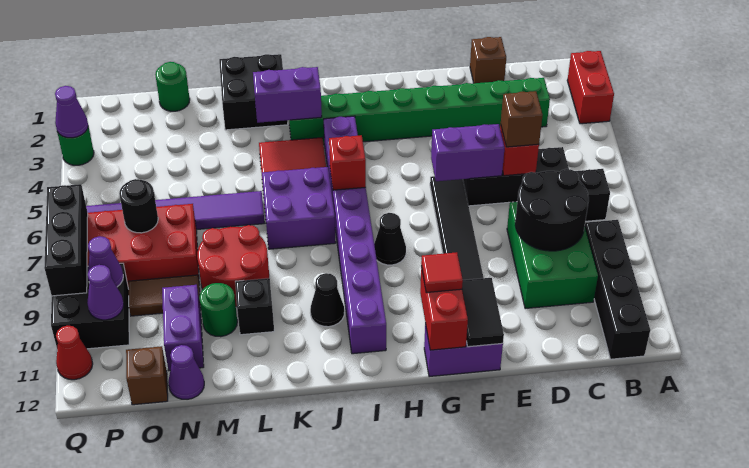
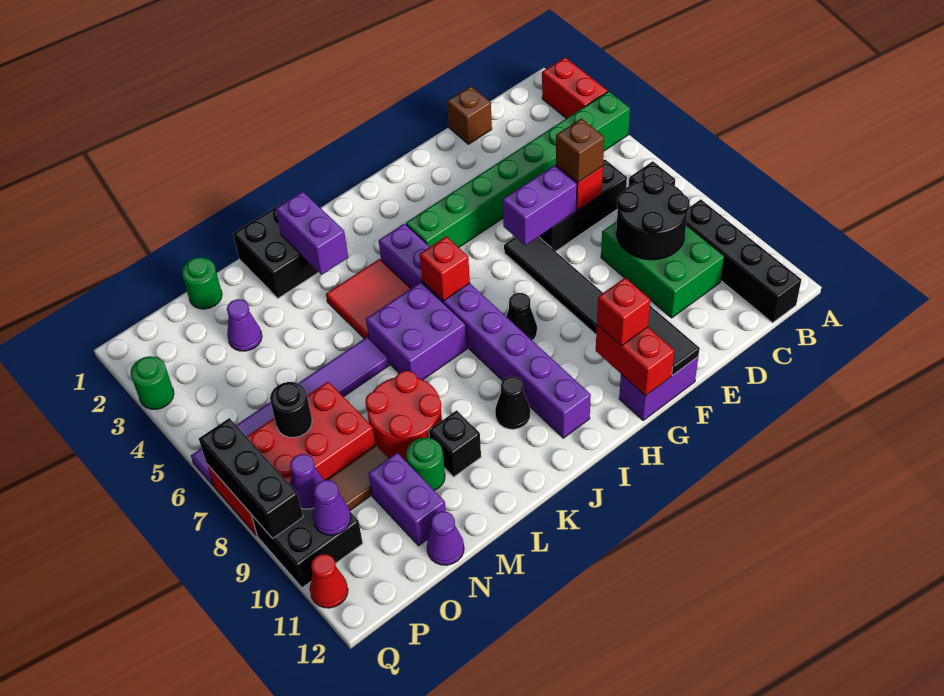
green 1x8 brick [289,78,550,144] -> green 1x8 brick moved to [406,91,630,247]
red 1x1 tile [421,252,463,293] -> red 1x1 brick [597,278,650,346]
purple 1x2 brick [253,67,322,123] -> purple 1x2 brick turned to [276,191,348,275]
brown 1x1 brick [126,346,168,405] -> none
purple 1x1 cone [55,86,88,138] -> purple 1x1 cone moved to [227,299,262,351]

